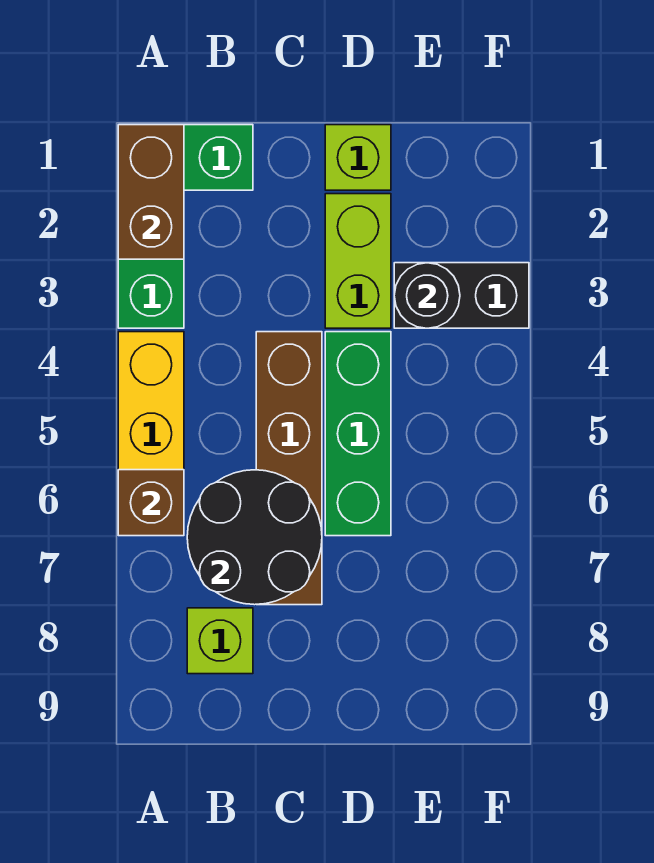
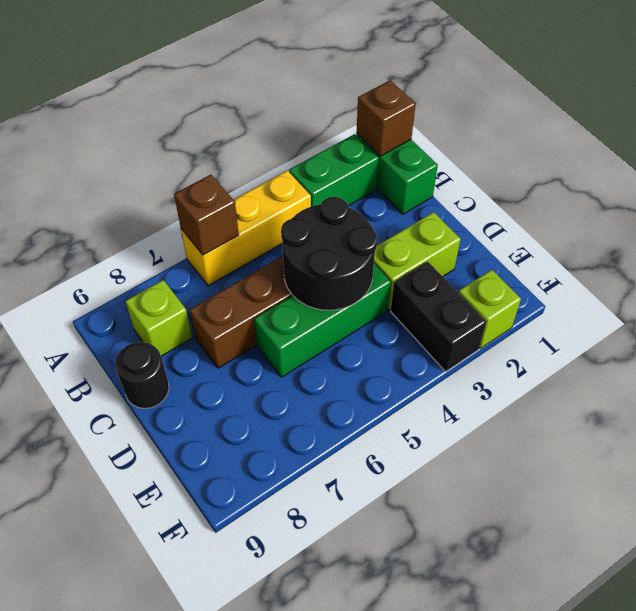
brown 1x2 brick [118,125,184,259] -> brown 1x1 brick [356,80,416,156]
black 2x2 round brick [187,470,322,605] -> black 2x2 round brick moved to [281,197,377,310]
lime 1x1 brick [325,125,391,190] -> lime 1x1 brick moved to [458,270,521,349]
black 1x1 round brick [394,263,460,328] -> black 1x1 round brick moved to [115,342,169,408]

